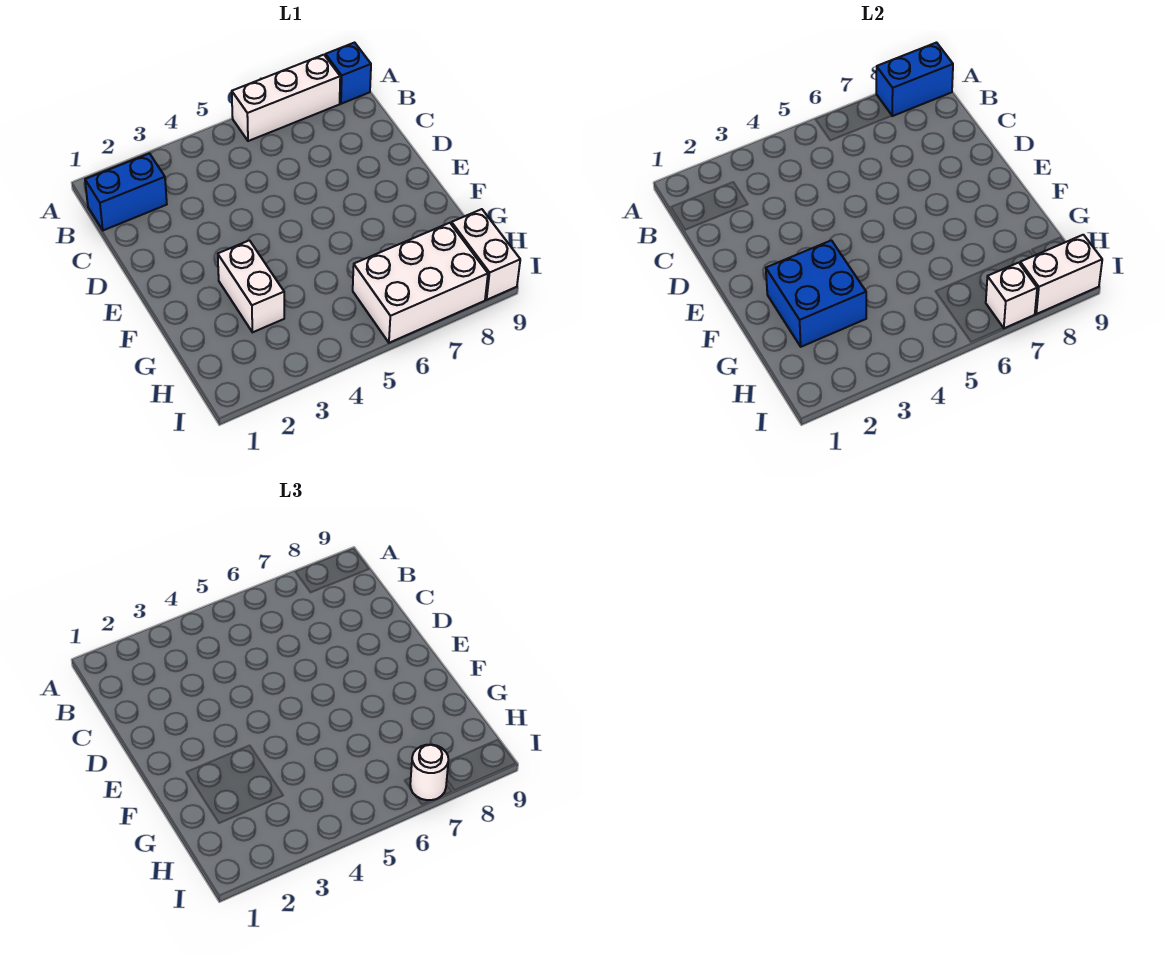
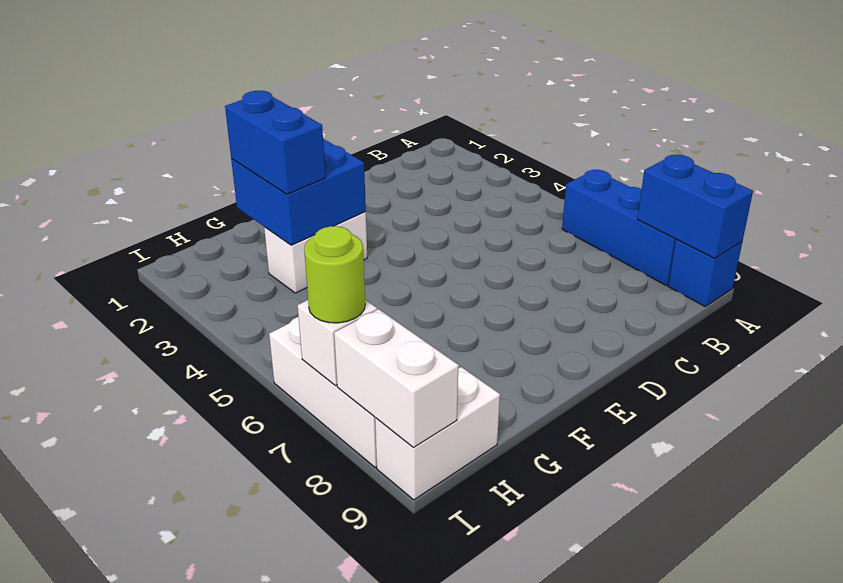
white 1x3 brick [232,55,340,141] -> blue 1x3 brick [562,170,676,285]
blue 1x2 brick [85,154,167,230] -> blue 1x2 brick moved to [225,91,325,194]
white 1x1 round brick [410,745,448,800] -> lime 1x1 round brick [304,226,365,323]

